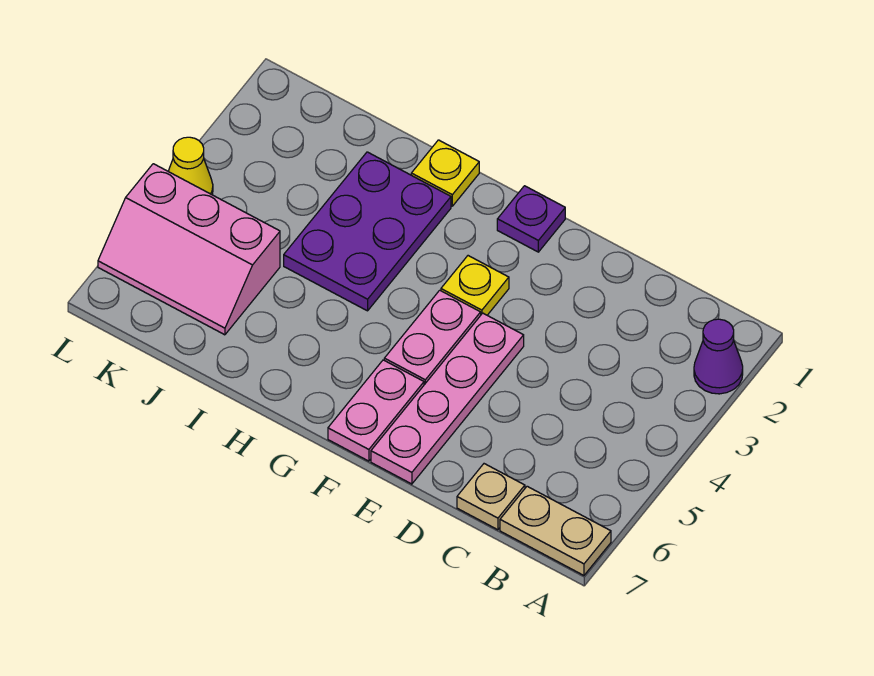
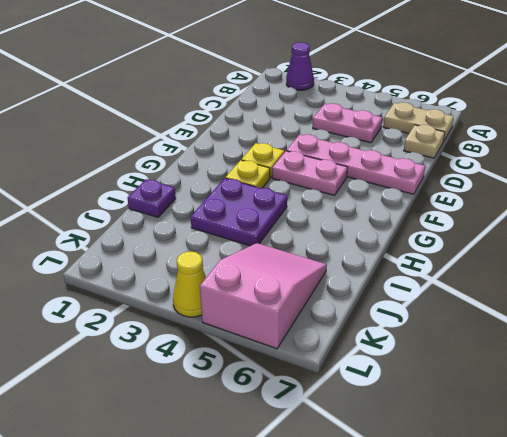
tan 1x2 plate [500,486,611,575] -> tan 1x2 plate turned to [383,102,454,140]
purple 1x1 plate [497,186,565,252] -> purple 1x1 plate moved to [128,179,176,217]
pink 1x2 plate [328,360,424,461] -> pink 1x2 plate moved to [313,103,382,143]
yellow 1x1 plate [411,140,479,206] -> yellow 1x1 plate moved to [225,160,270,188]
purple 2x3 plate [284,152,451,311] -> purple 2x2 plate [191,178,287,246]
pink 2x3 slope [98,164,280,335] -> pink 2x3 slope turned to [200,243,327,349]

